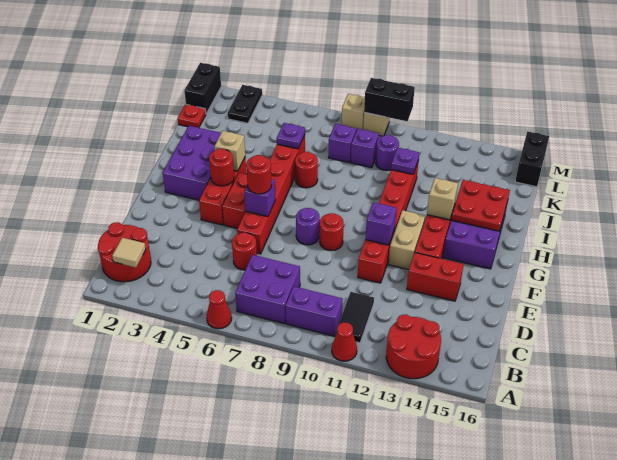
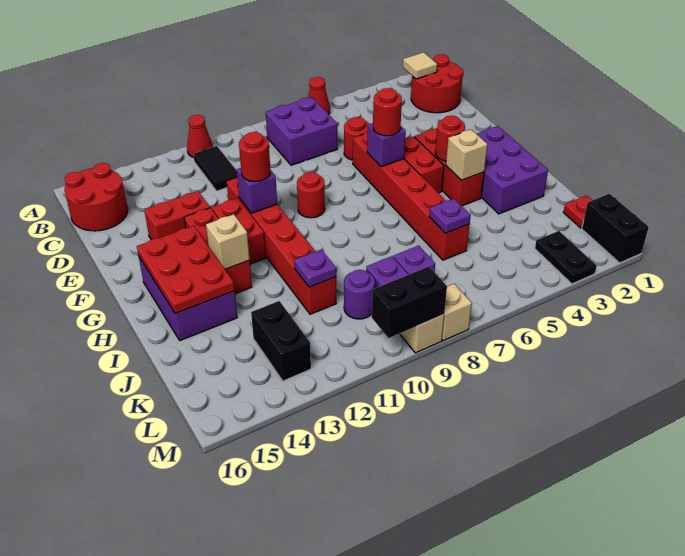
red 2x2 round brick [386,315,441,379] -> red 2x2 round brick moved to [65,163,128,231]
purple 1x2 brick [285,286,343,336] -> none
purple 1x1 round brick [296,208,320,245] -> none
tan 1x2 brick [388,210,425,270] -> red 1x2 brick [212,198,266,264]
red 2x2 plate [451,180,510,231] -> red 2x3 plate [137,226,234,314]
red 1x1 round brick [295,152,318,188] -> red 1x1 round brick moved to [239,132,270,182]
black 1x2 brick [515,132,549,187] -> black 1x2 brick moved to [251,301,311,381]

